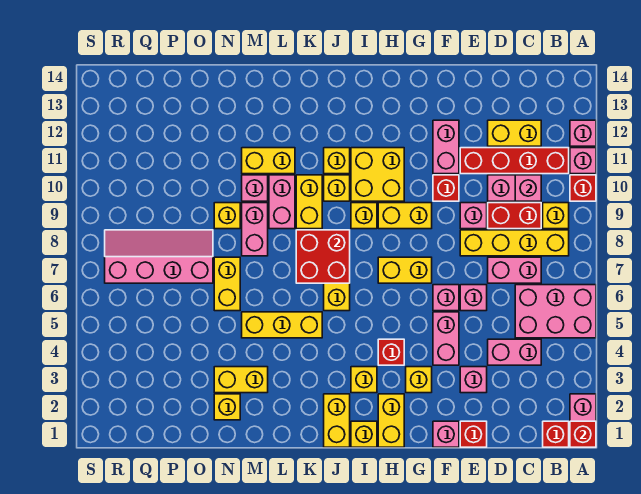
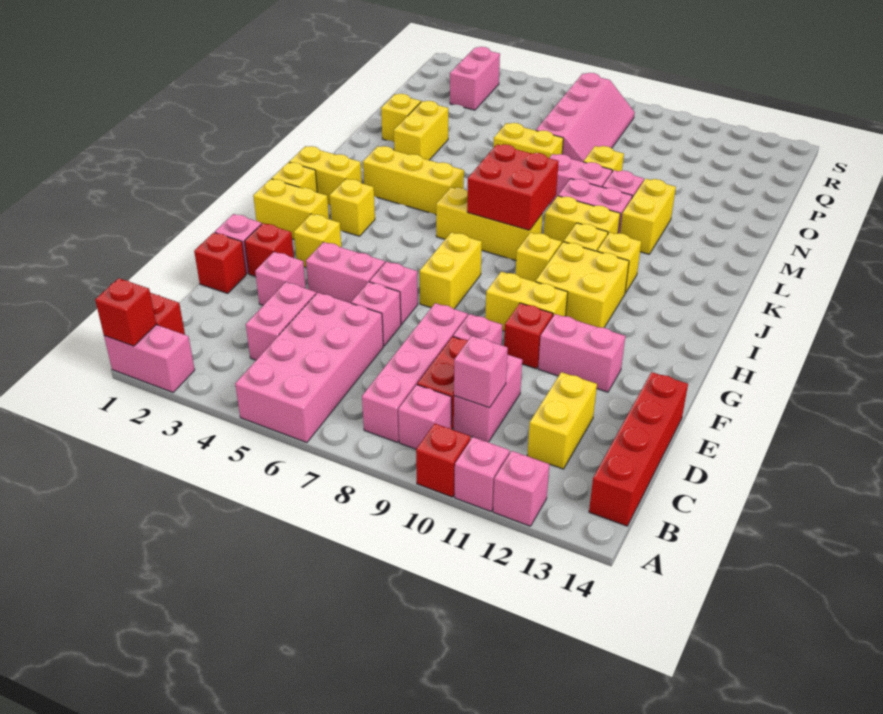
pink 2x3 brick [515,285,596,338] -> pink 2x4 brick [235,293,383,443]
yellow 1x4 brick [460,230,569,256] -> pink 1x4 brick [362,303,468,442]
yellow 1x1 brick [543,203,569,229] -> pink 1x1 brick [398,385,451,449]
red 1x4 brick [460,148,569,174] -> red 1x4 brick moved to [589,372,688,526]
pink 1x2 brick [488,257,541,283] -> pink 1x2 brick moved to [450,47,500,110]
yellow 1x2 brick [378,203,432,229] -> yellow 1x2 brick turned to [485,272,568,331]
red 1x1 brick [378,339,404,365] -> red 1x1 brick moved to [244,223,294,277]
yellow 1x3 brick [242,312,322,338] -> yellow 1x3 brick turned to [363,146,464,215]

